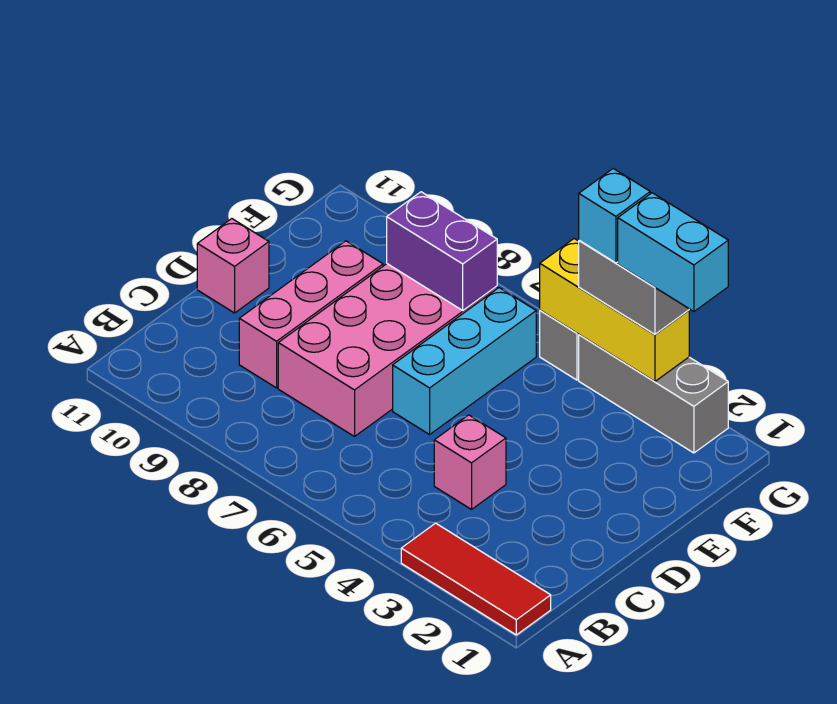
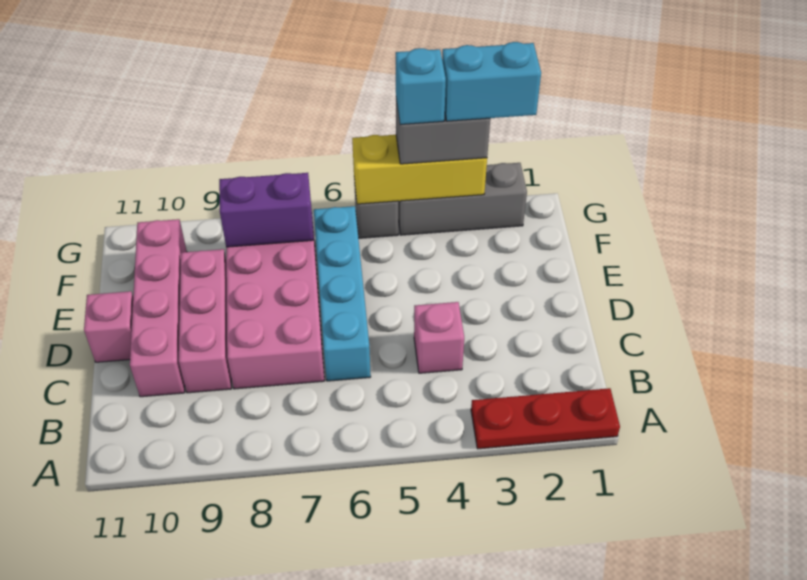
red 1x3 tile [401,523,551,635] -> red 1x3 plate [471,388,620,449]
none -> pink 1x4 brick [130,219,187,397]
cyan 1x3 brick [393,288,536,434] -> cyan 1x4 brick [314,206,371,381]

